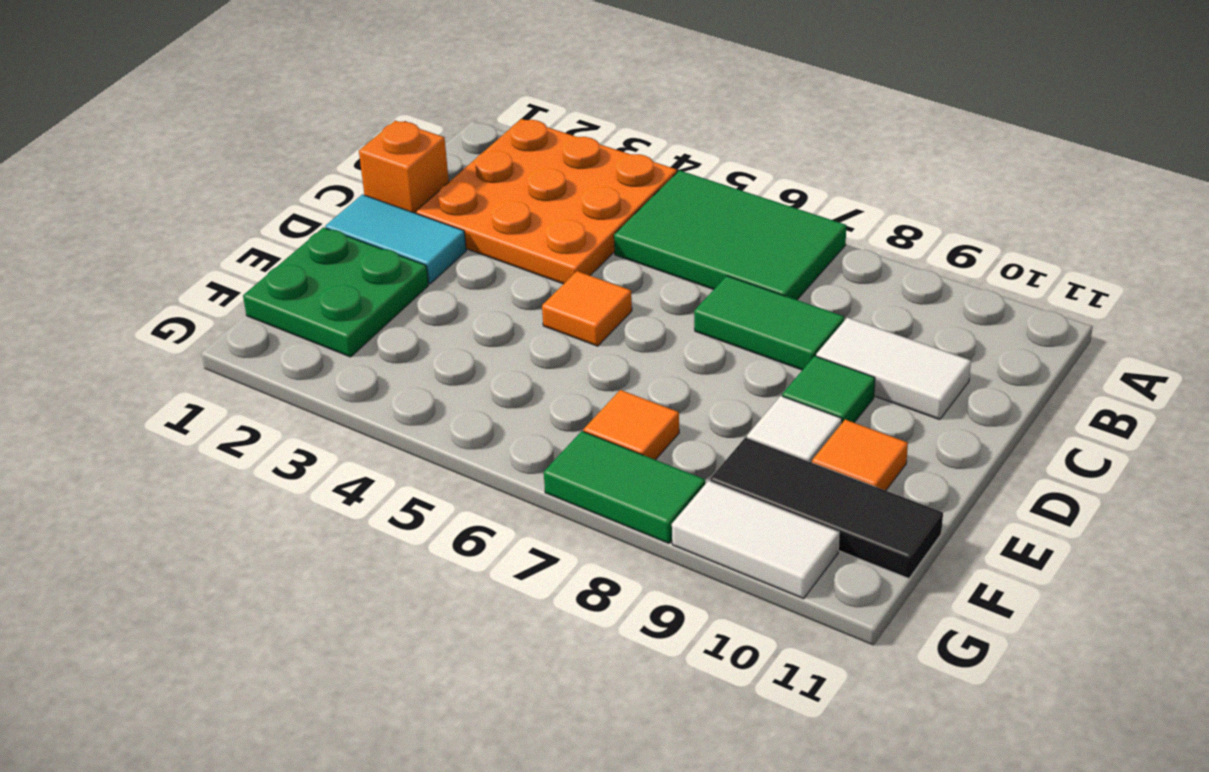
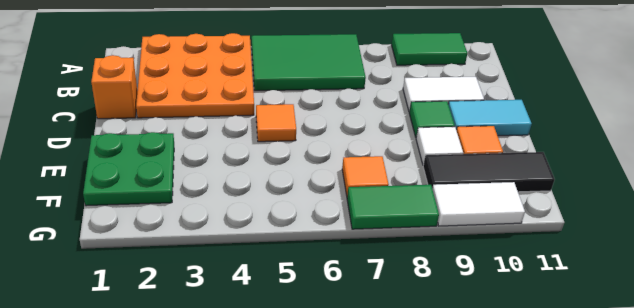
green 1x2 tile [694,276,844,370] -> green 1x2 tile moved to [392,33,467,65]
cyan 1x2 tile [325,194,466,284] -> cyan 1x2 tile moved to [448,100,532,136]

